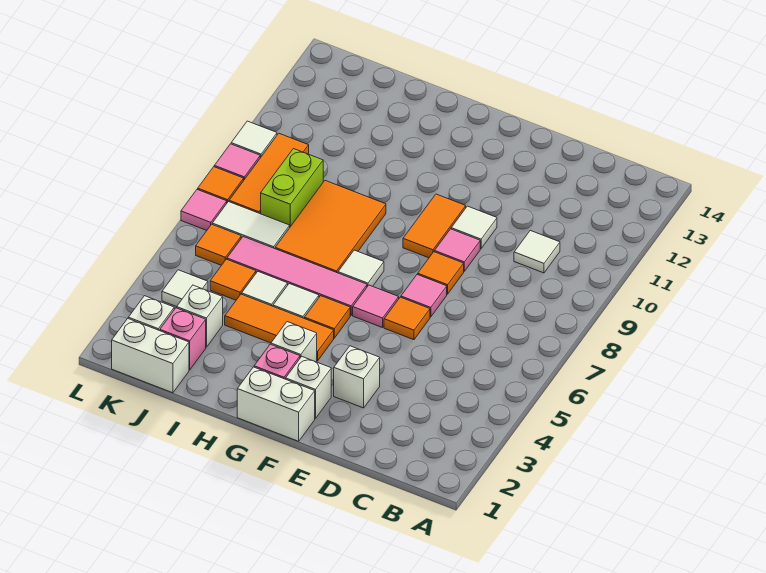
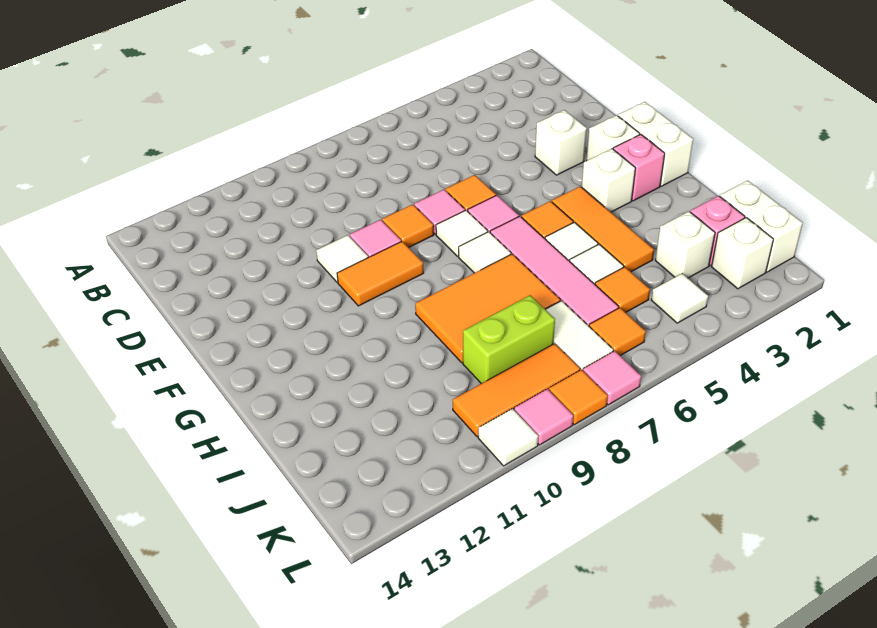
white 1x1 tile [514,231,560,273] -> white 1x1 tile moved to [436,210,488,256]

